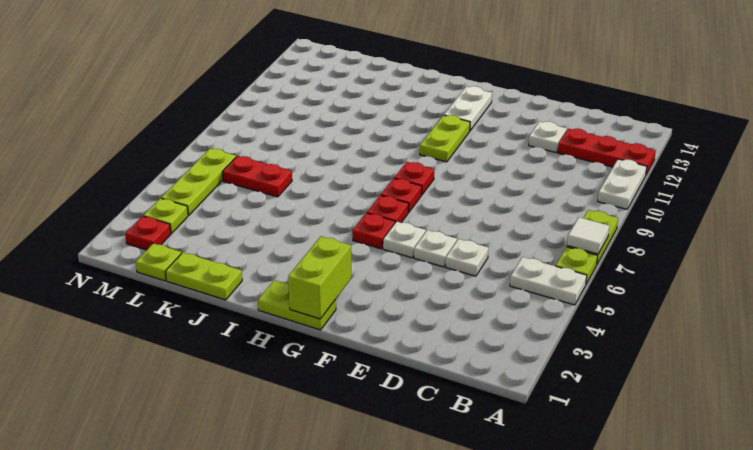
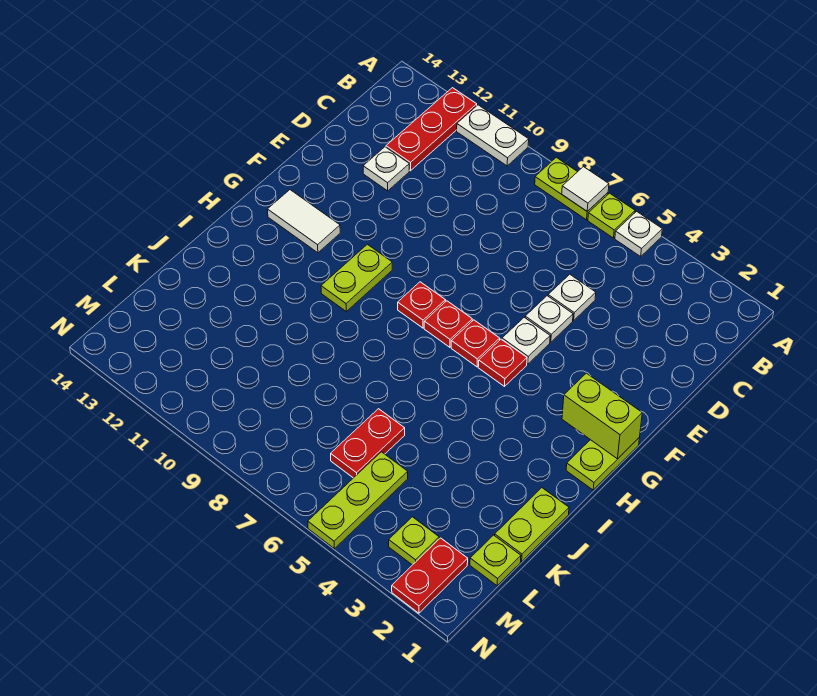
white 1x2 plate [510,257,587,305] -> white 1x1 plate [615,211,662,256]
lime 1x2 plate [420,115,470,162] -> lime 1x2 plate turned to [321,244,392,311]
white 1x2 plate [444,86,492,130] -> white 1x2 tile [267,190,340,253]
red 1x1 plate [125,216,171,250] -> red 1x2 plate [392,538,468,613]
lime 1x3 plate [161,148,236,215] -> lime 1x3 plate turned to [308,452,408,549]

